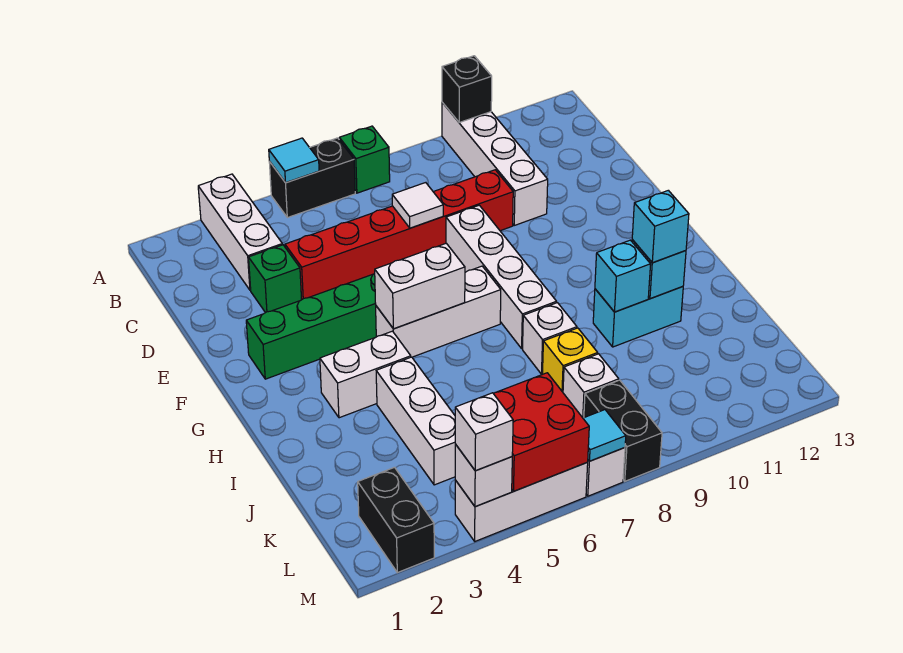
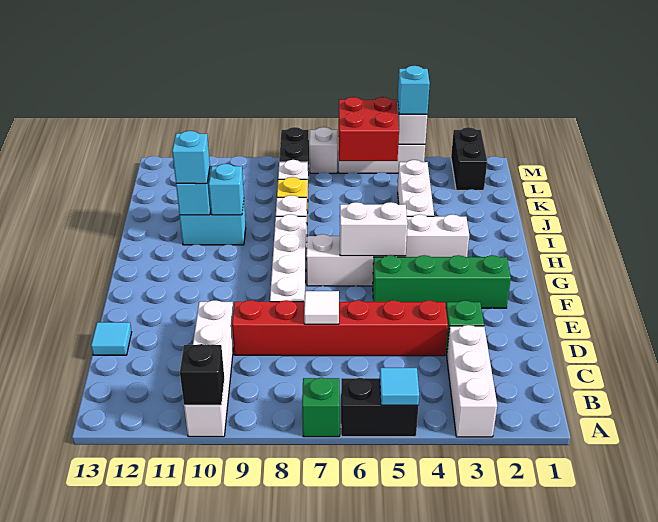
white 1x1 brick [455,393,513,471] -> cyan 1x1 brick [398,66,430,114]
cyan 1x1 tile [583,410,626,461] -> cyan 1x1 tile moved to [91,322,132,355]

